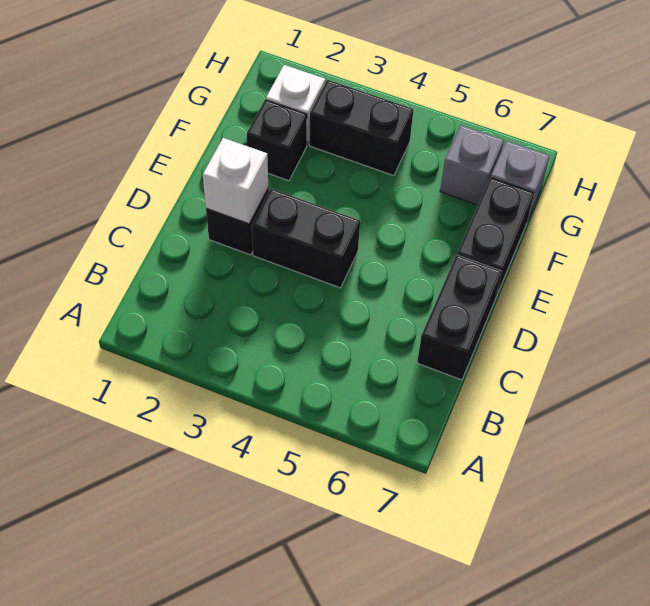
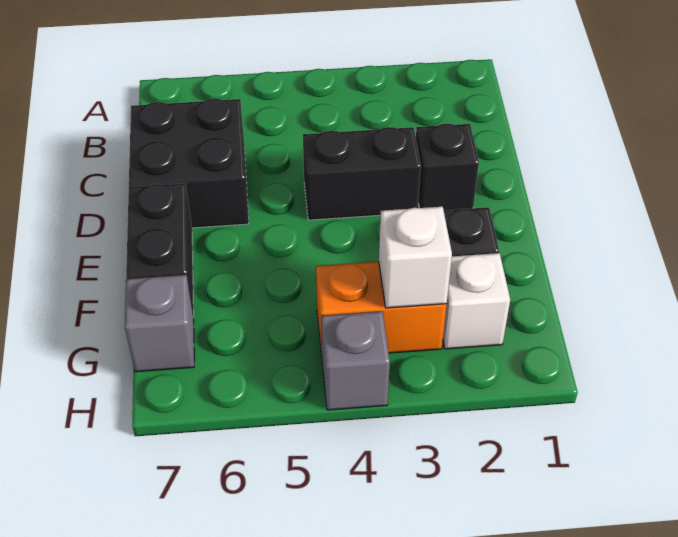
black 1x2 brick [417,255,502,380] -> black 2x2 brick [129,98,249,228]
white 1x1 brick [203,138,268,224] -> white 1x1 brick moved to [379,207,452,308]
black 1x2 brick [309,80,413,176] -> orange 1x2 brick [316,262,447,355]
grey 1x1 brick [440,125,504,205] -> grey 1x1 brick moved to [321,311,390,410]

